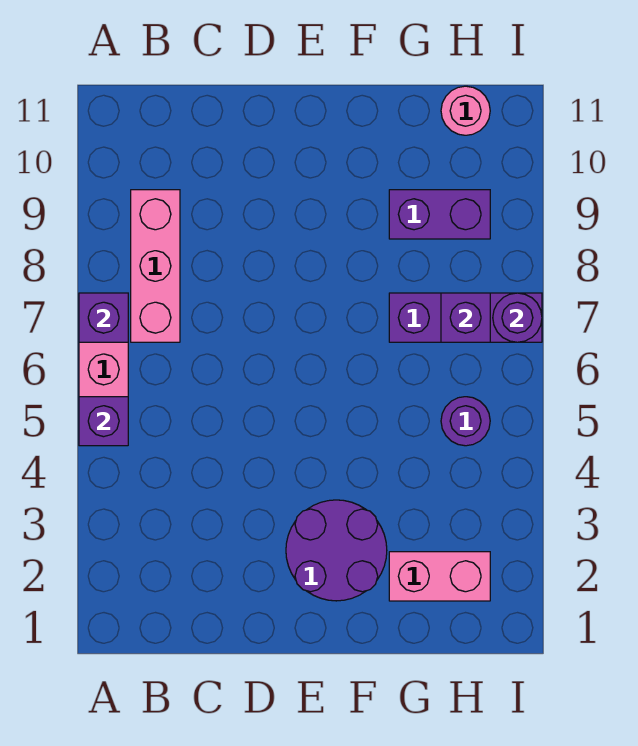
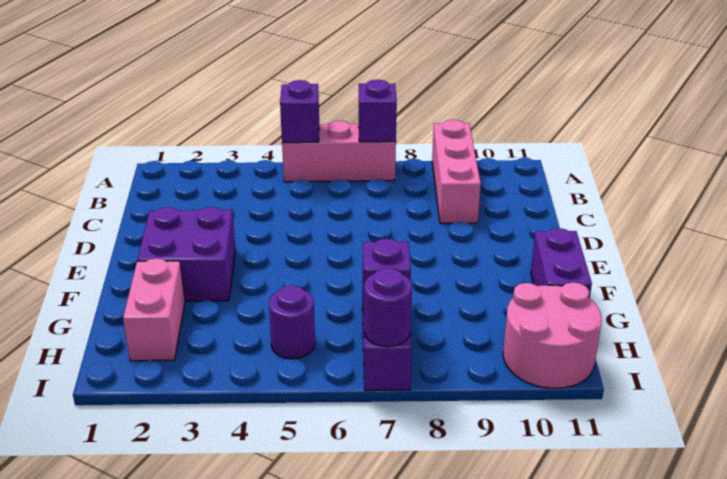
pink 1x3 brick [131,190,180,342] -> pink 1x3 brick turned to [432,120,481,223]
purple 2x2 round brick [286,500,387,601] -> purple 2x2 brick [137,207,236,301]
purple 1x2 brick [389,190,490,239] -> purple 1x2 brick moved to [531,228,592,298]
pink 1x1 round brick [441,86,490,135] -> pink 2x2 round brick [503,282,602,388]

